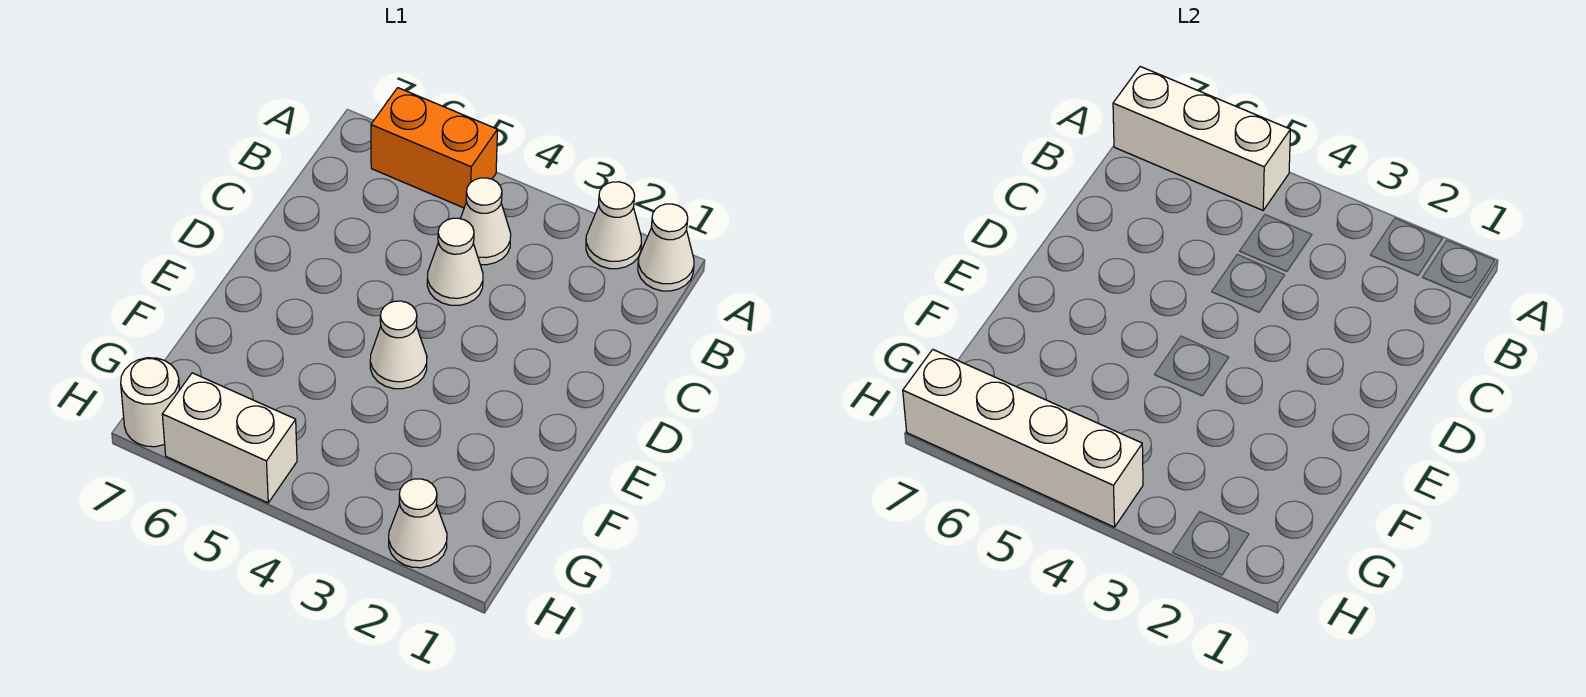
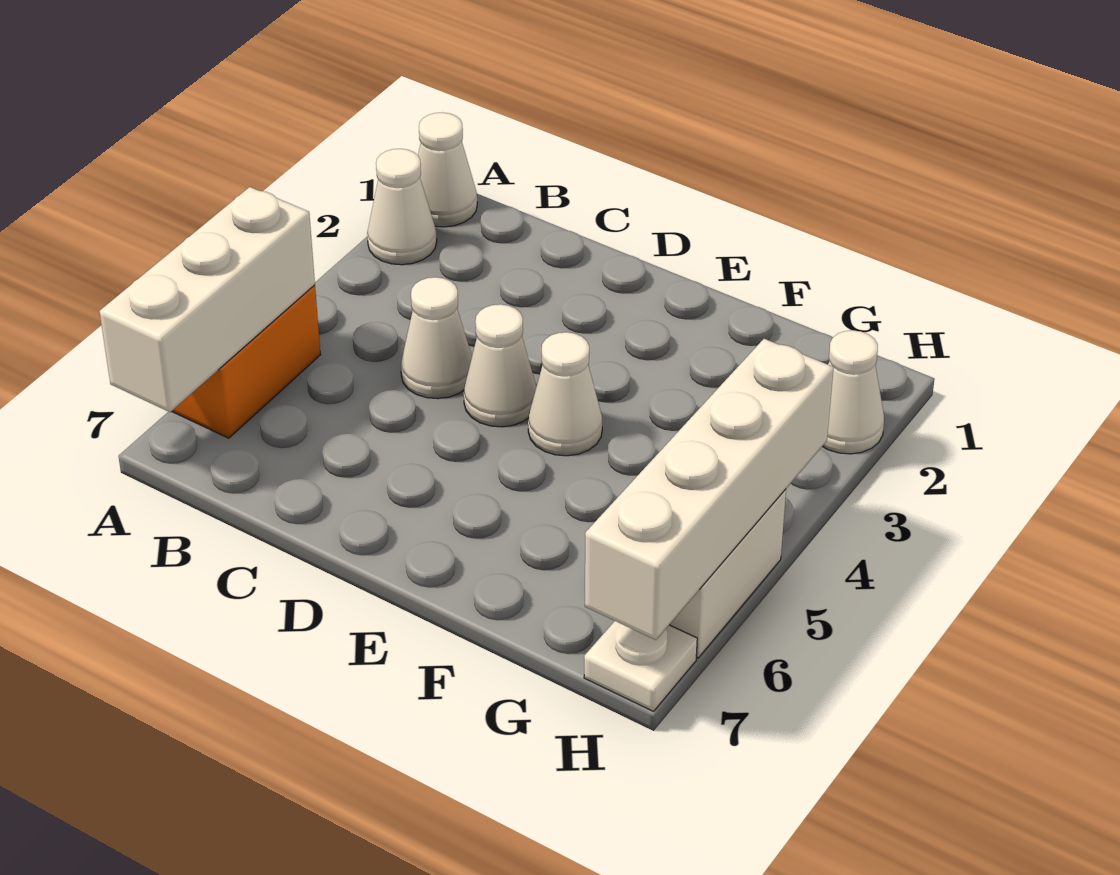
white 1x1 cone [460,178,511,265] -> white 1x1 cone moved to [464,304,536,427]
white 1x1 round brick [121,358,179,447] -> white 1x1 plate [584,621,697,711]

